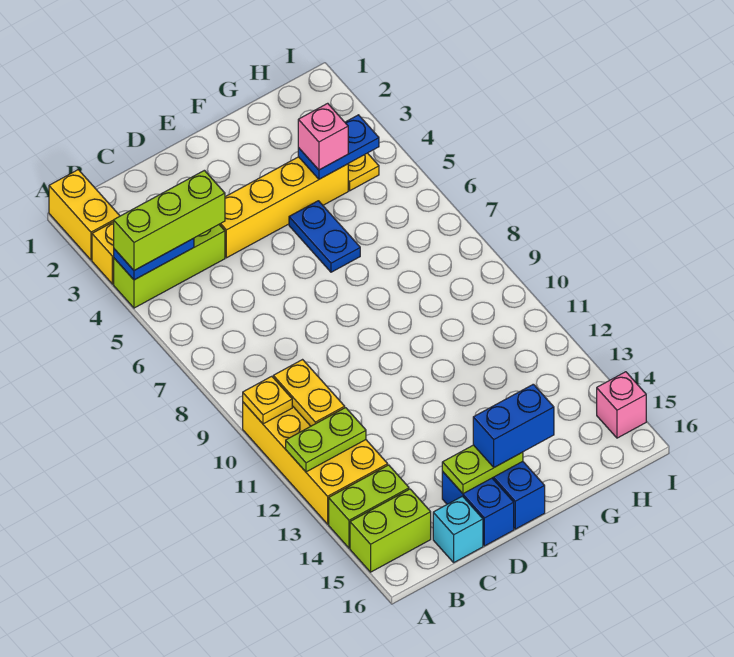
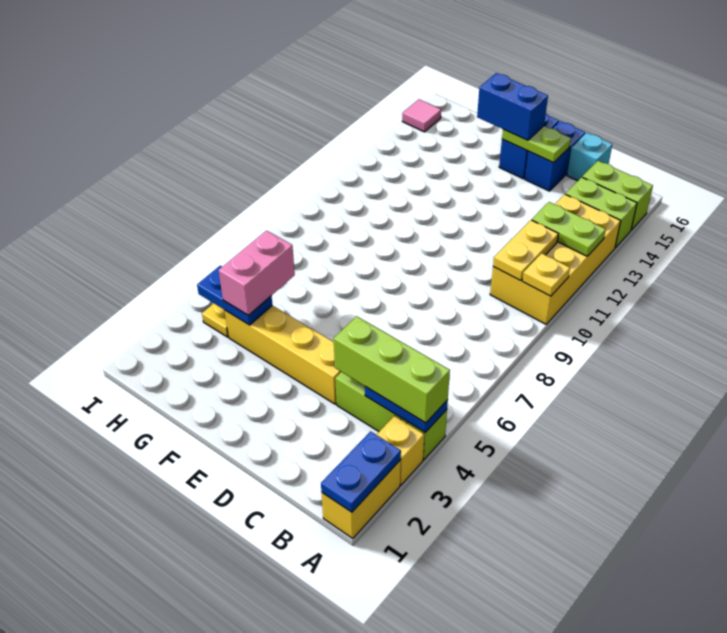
blue 1x2 plate [289,201,360,272] -> blue 1x2 plate moved to [321,432,401,512]
pink 1x1 brick [298,103,348,170] -> pink 1x2 brick [219,231,295,316]
pink 1x1 brick [597,372,646,438] -> pink 1x1 tile [402,99,441,132]

